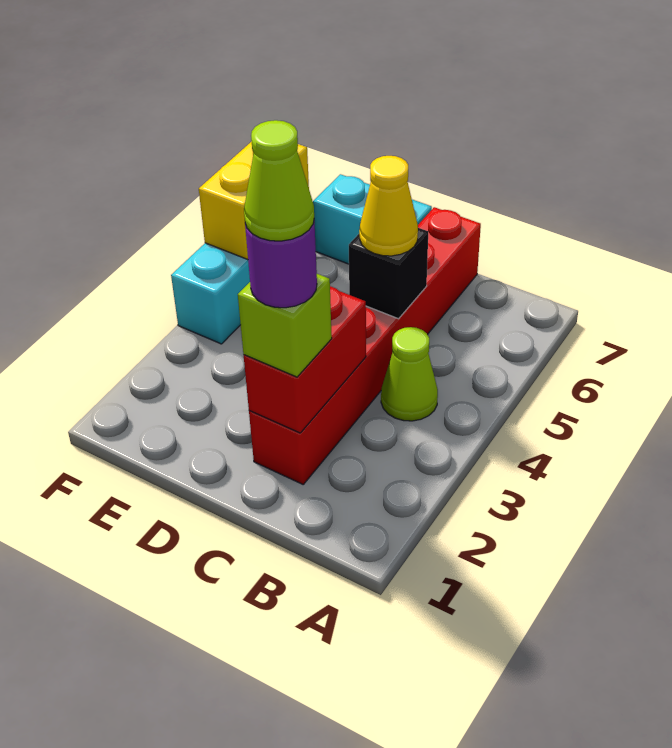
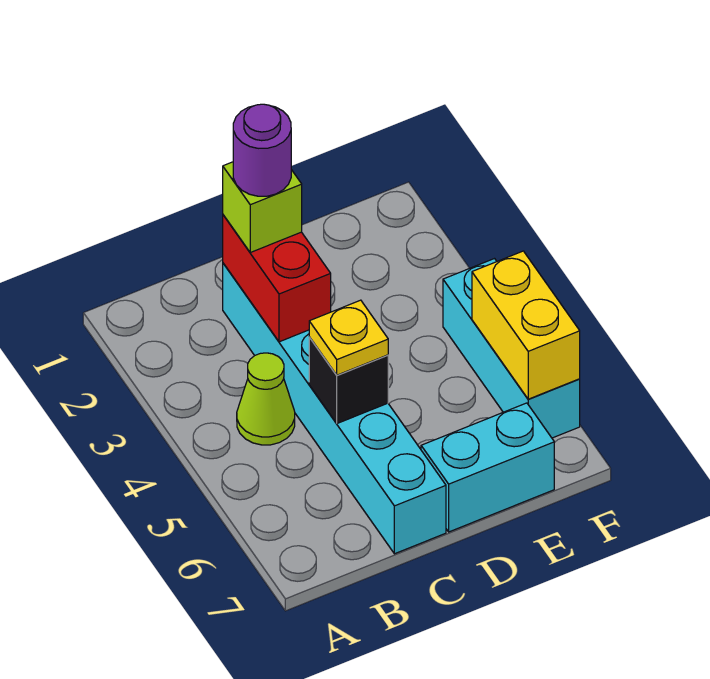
red 1x6 brick [249,207,481,484] -> cyan 1x6 brick [223,263,446,554]
lime 1x1 cone [244,120,314,241] -> none
yellow 1x1 cone [359,156,418,256] -> yellow 1x1 plate [309,300,388,375]

